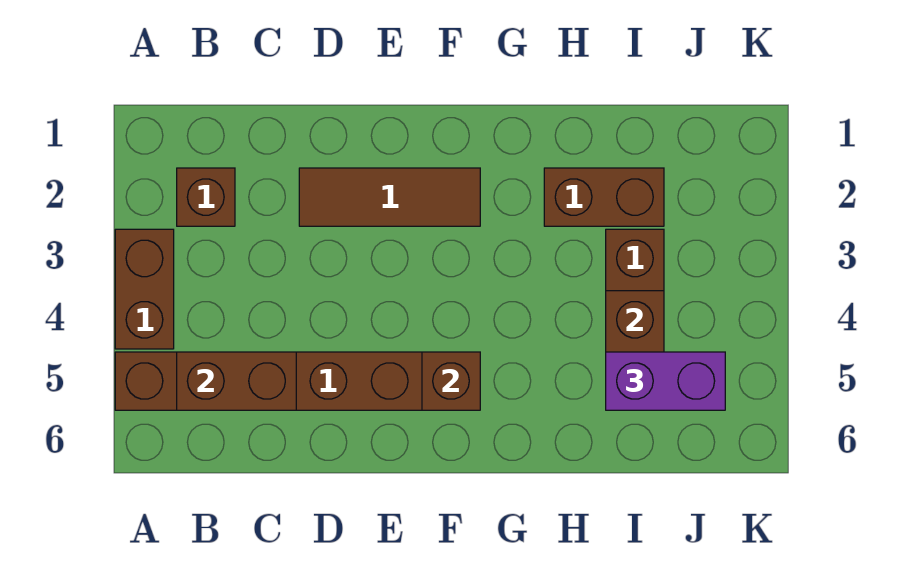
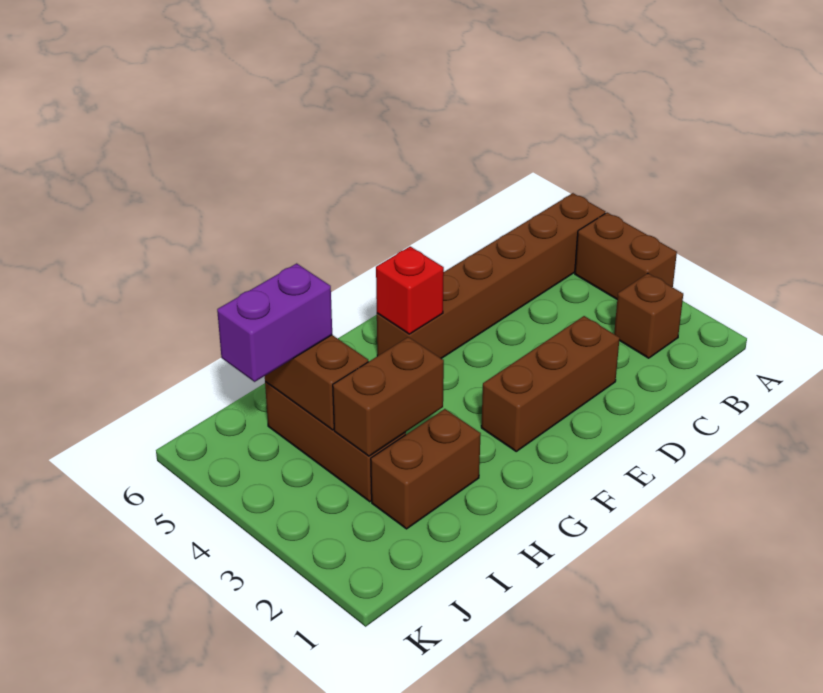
brown 1x2 brick [177,352,296,410] -> brown 1x2 brick moved to [333,337,444,456]
brown 1x3 tile [299,168,480,226] -> brown 1x3 brick [481,316,620,451]
brown 1x1 brick [422,352,480,410] -> red 1x1 brick [376,247,444,334]

